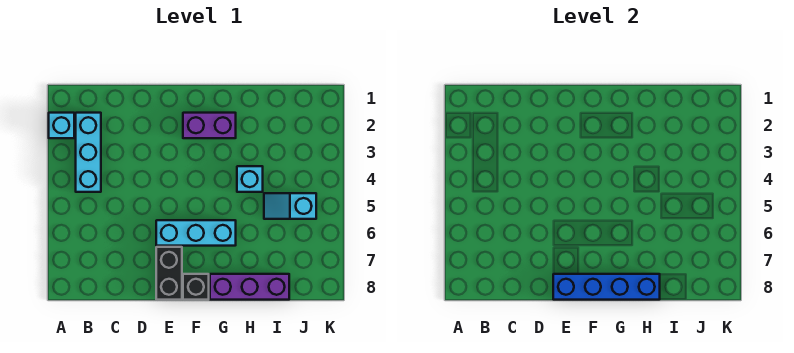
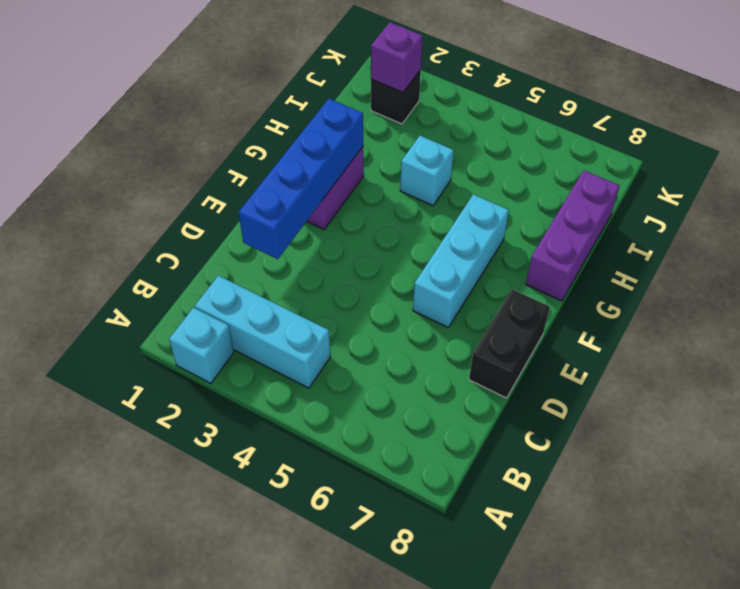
black 1x2 brick [156,247,182,300] -> black 1x2 brick turned to [469,289,550,398]
blue 1x4 brick [553,274,660,300] -> blue 1x4 brick moved to [239,99,363,259]
black 1x1 brick [183,274,209,300] -> black 1x1 brick moved to [371,70,421,124]
cyan 1x2 slope [264,193,316,219] -> none
none -> purple 1x1 brick [371,22,423,92]

